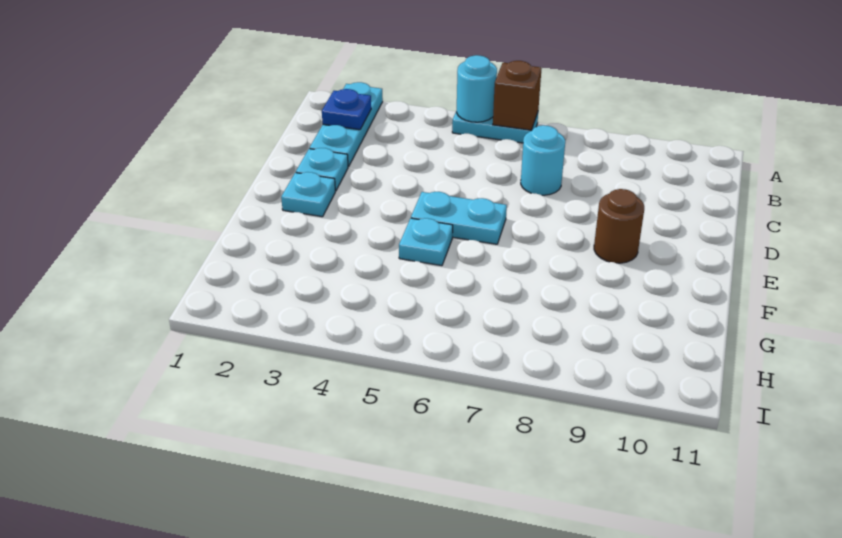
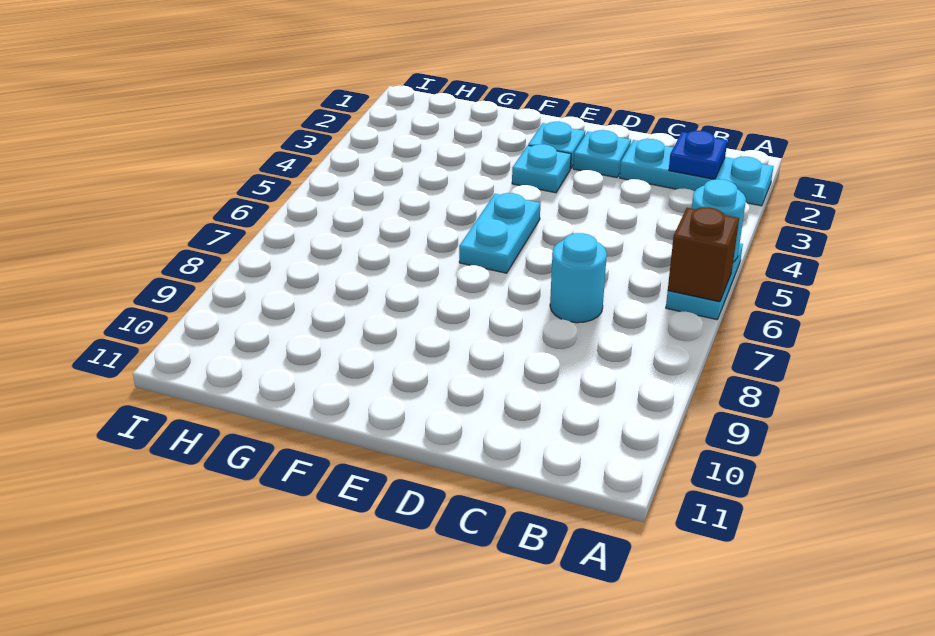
brown 1x1 round brick [594,189,644,263] -> none
cyan 1x1 plate [399,218,453,266] -> cyan 1x1 plate moved to [512,144,571,193]

